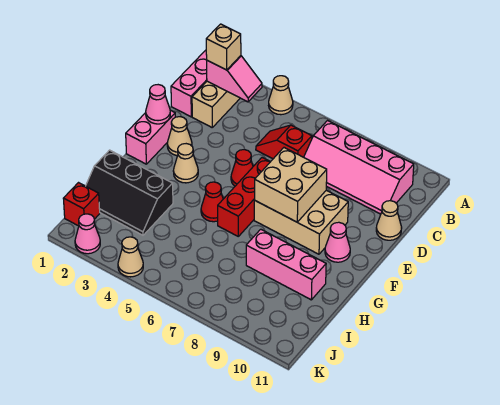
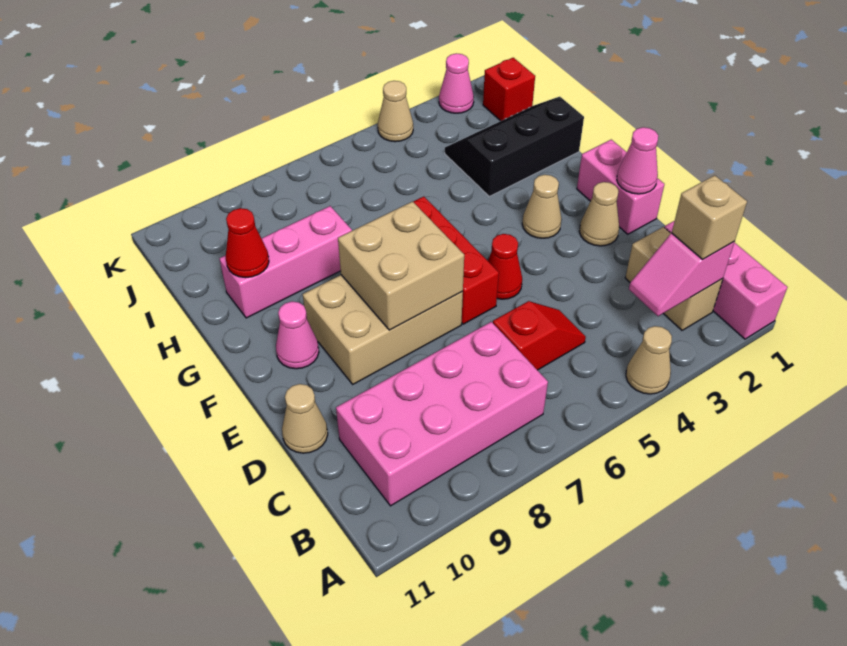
pink 2x4 slope [304,121,414,214] -> pink 2x4 brick [336,322,548,506]
red 1x1 cone [201,182,223,222] -> red 1x1 cone moved to [226,208,269,278]

